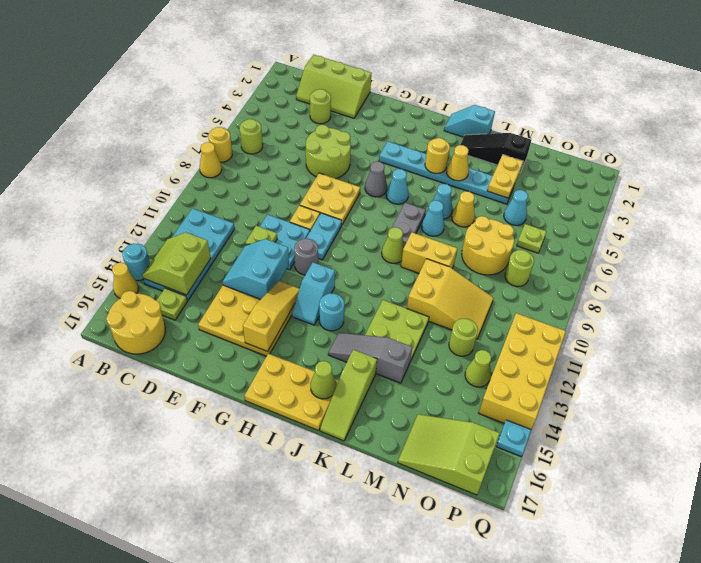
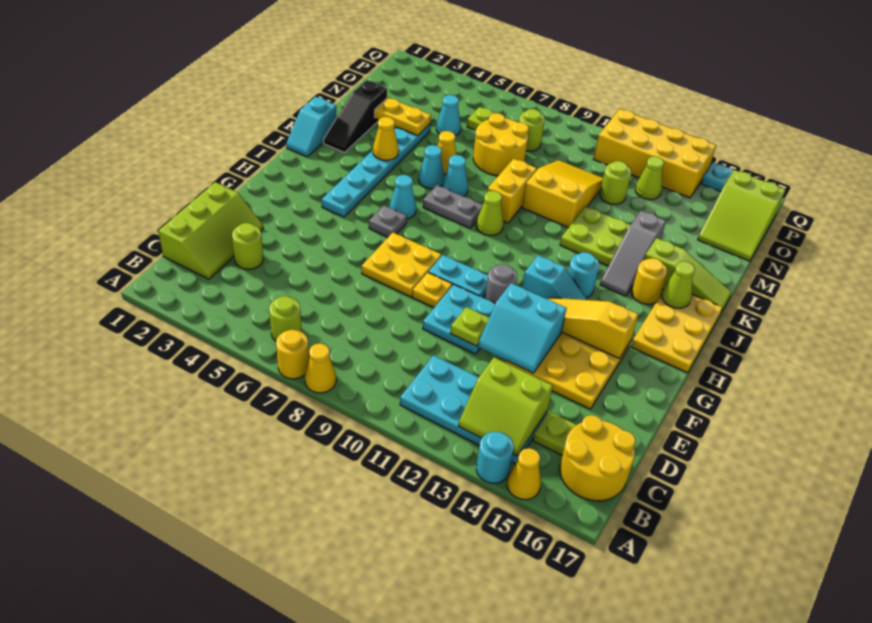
lime 2x2 round brick [306,125,351,179] -> none
grey 1x1 cone [365,161,387,197] -> grey 1x1 plate [369,206,407,237]
yellow 1x1 round brick [425,138,450,173] -> yellow 1x1 round brick moved to [632,258,667,304]

